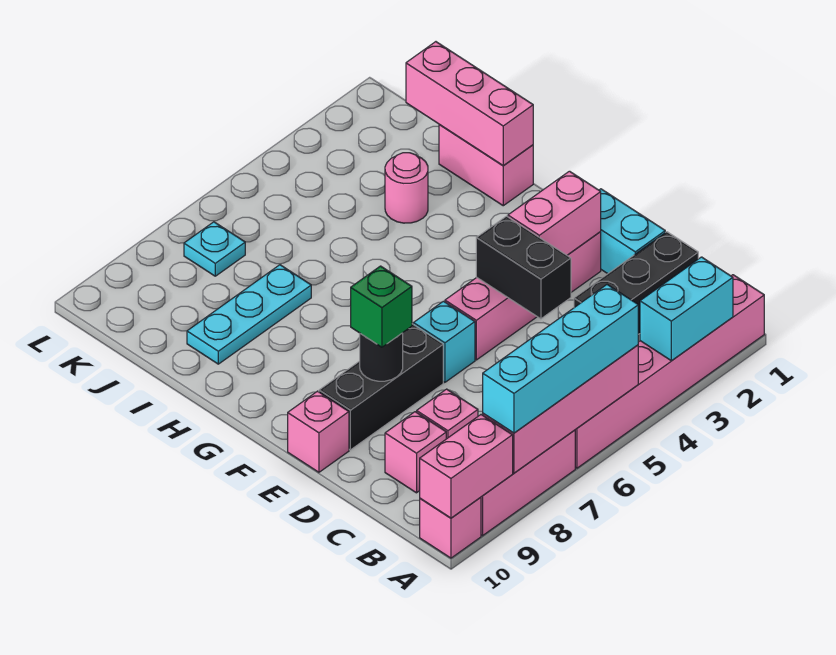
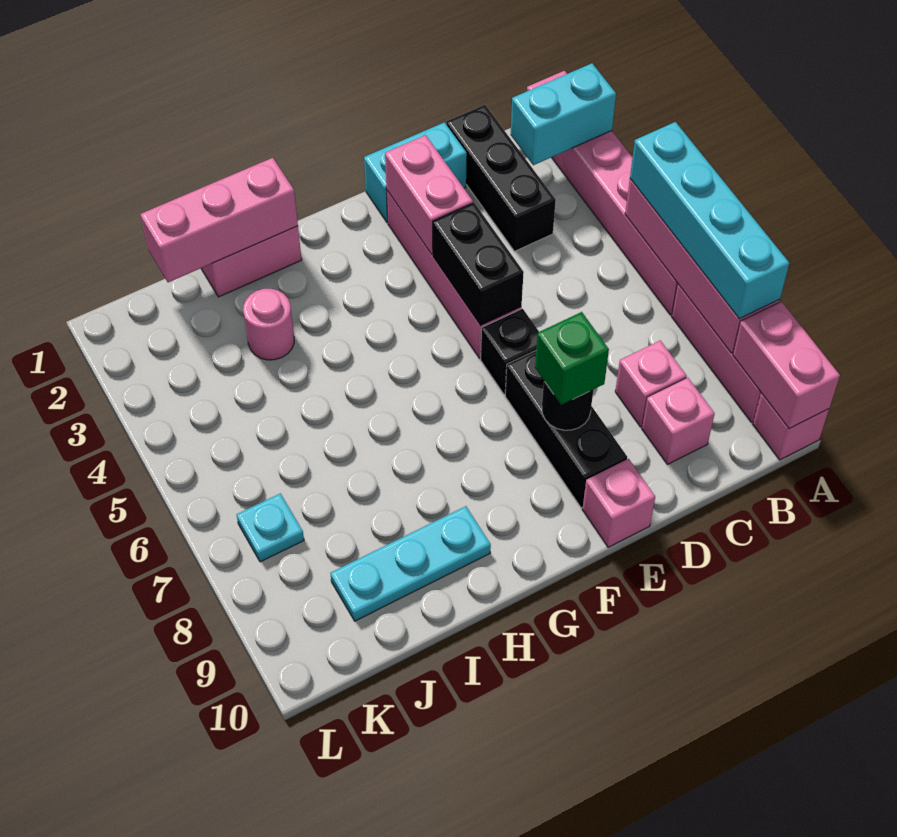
cyan 1x2 brick [640,257,733,361] -> cyan 1x2 brick turned to [510,63,616,165]
black 1x2 brick [476,216,571,319] -> black 1x2 brick turned to [433,203,524,326]
cyan 1x1 brick [413,301,475,382] -> black 1x1 brick [481,309,539,394]
cyan 1x3 plate [187,265,311,364] -> cyan 1x3 plate turned to [330,506,491,621]

